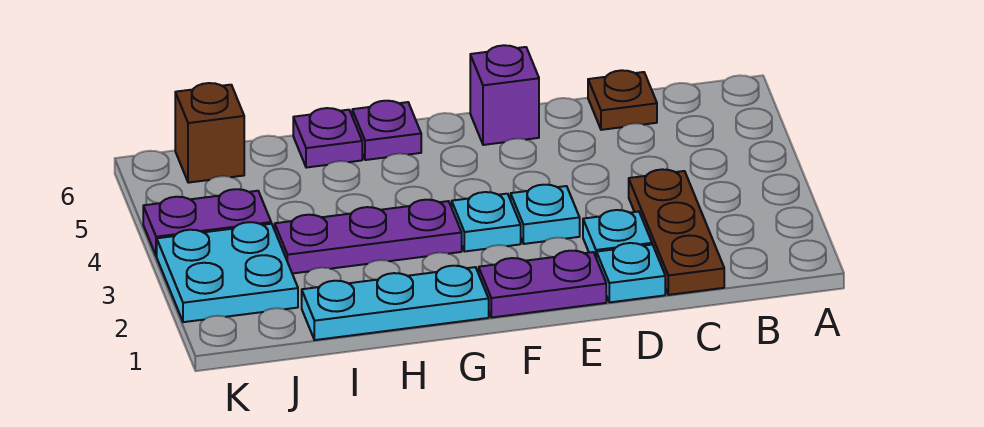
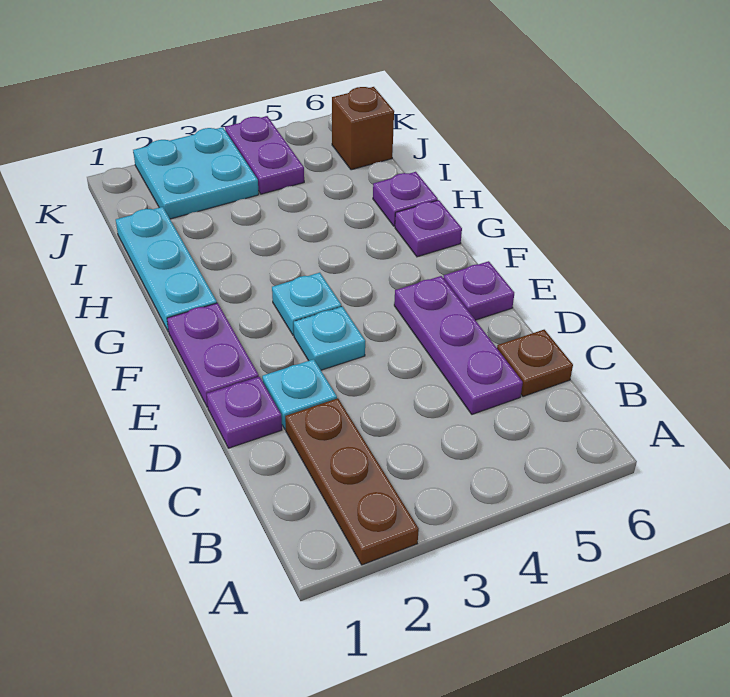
brown 1x3 plate [629,169,724,295] -> brown 1x3 plate turned to [285,398,419,565]
cyan 1x1 plate [596,243,665,302] -> purple 1x1 plate [207,377,282,448]
purple 1x1 brick [470,45,539,145] -> purple 1x1 plate [443,261,514,320]
purple 1x3 plate [275,200,462,274] -> purple 1x3 plate moved to [394,276,523,414]

